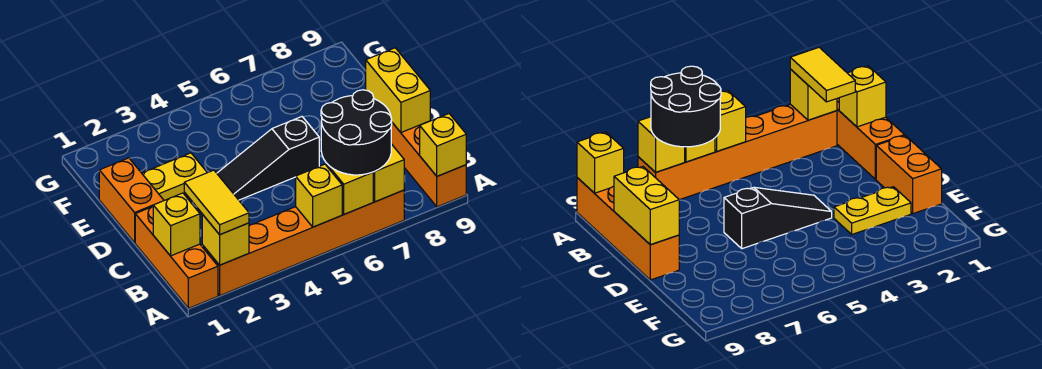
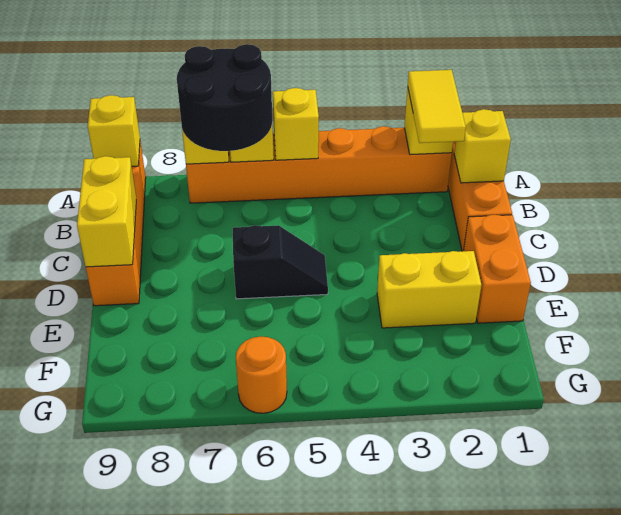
black 1x3 slope [217,117,319,200] -> black 1x2 slope [233,225,328,299]
yellow 1x2 plate [142,153,207,200] -> yellow 1x2 brick [377,251,481,328]
none -> orange 1x1 round brick [236,337,287,413]

